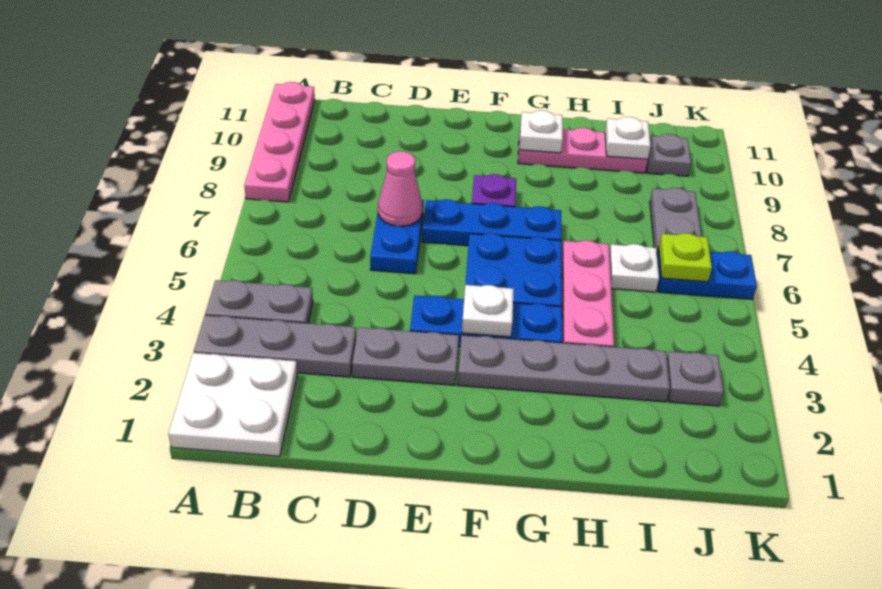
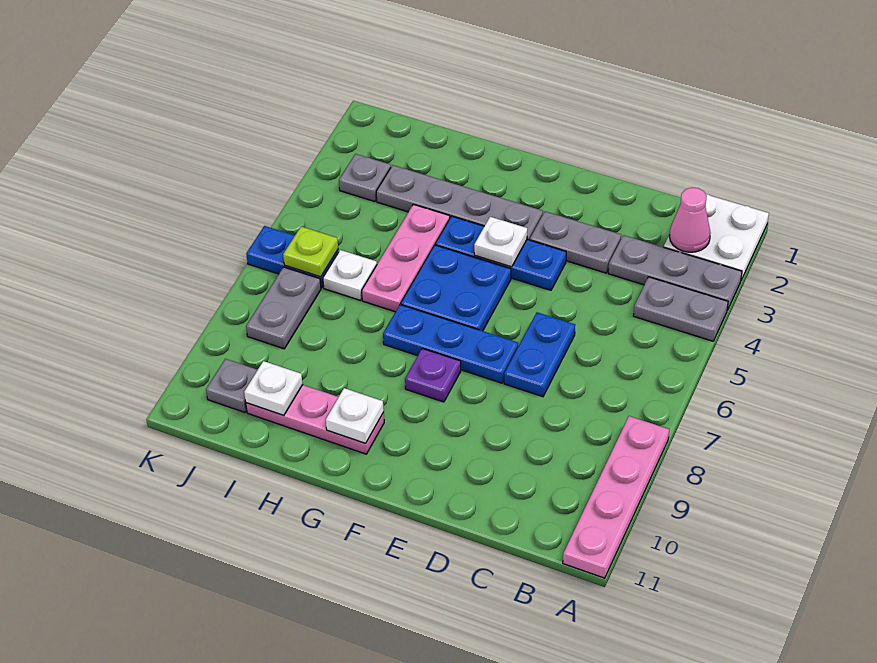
pink 1x1 cone [378,151,422,226] -> pink 1x1 cone moved to [670,187,710,252]

